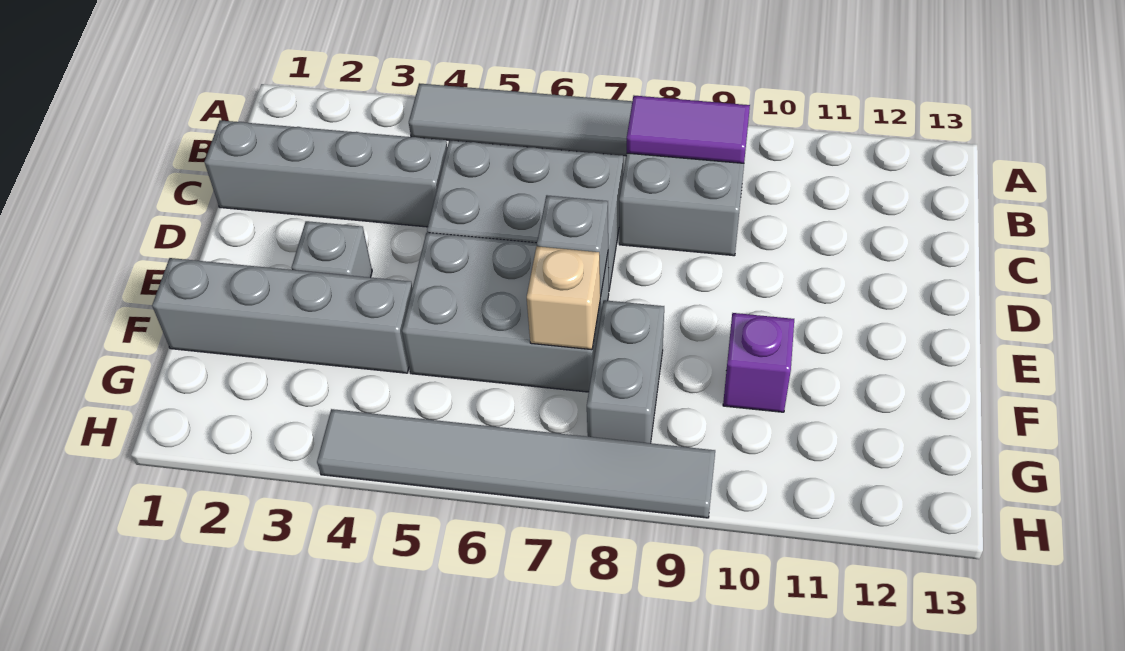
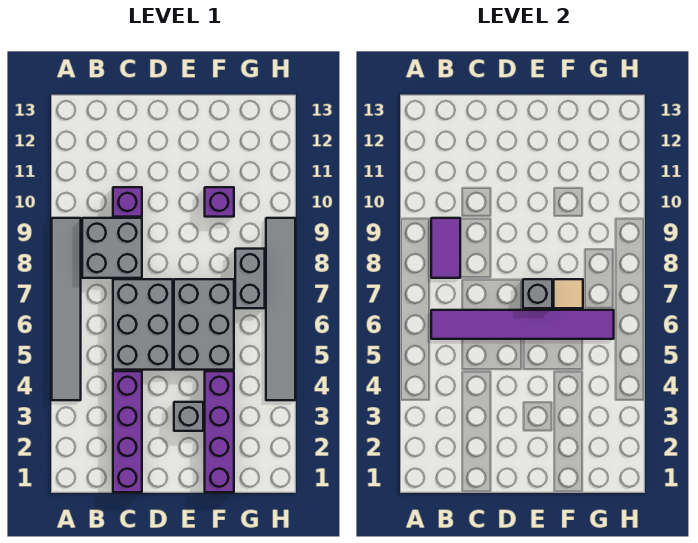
none -> purple 1x6 tile [431,310,614,339]
grey 1x4 brick [205,120,447,227] -> purple 1x4 brick [113,371,142,492]
none -> purple 1x1 brick [113,187,142,217]
grey 1x4 brick [152,258,412,373] -> purple 1x4 brick [205,371,234,492]
tan 1x1 brick [527,246,600,350] -> tan 1x1 tile [554,279,583,308]
grey 1x2 brick [587,300,664,443] -> grey 1x2 brick turned to [235,249,265,308]

